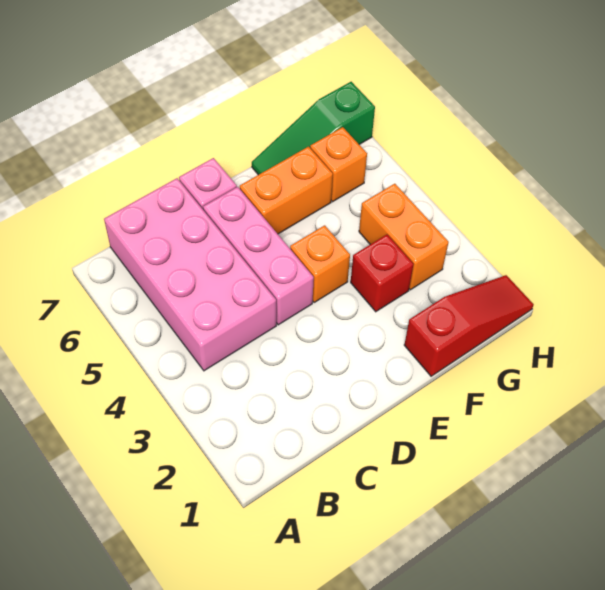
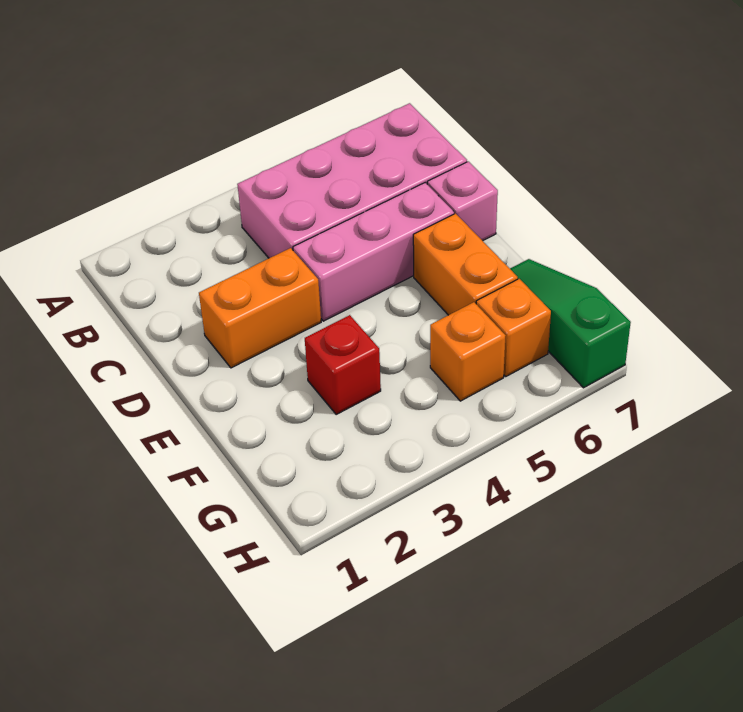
orange 1x1 brick [290,225,350,303] -> orange 1x1 brick moved to [430,302,506,401]
red 1x3 slope [404,275,534,376] -> none
orange 1x2 brick [359,184,449,290] -> orange 1x2 brick moved to [199,248,321,368]

